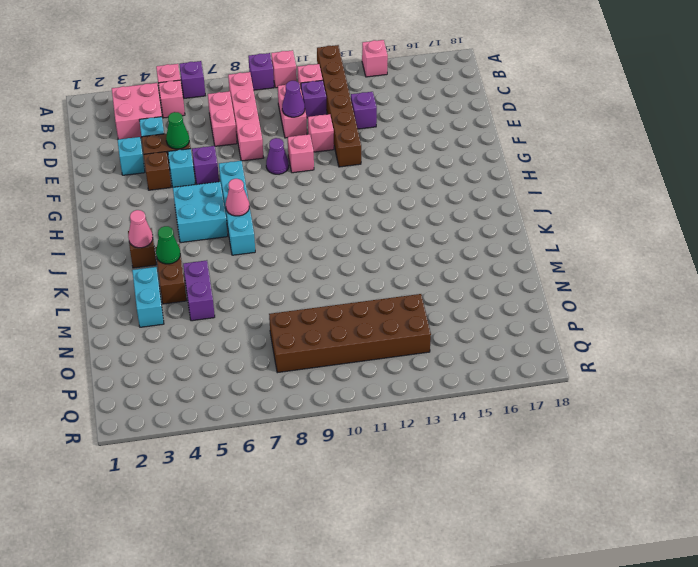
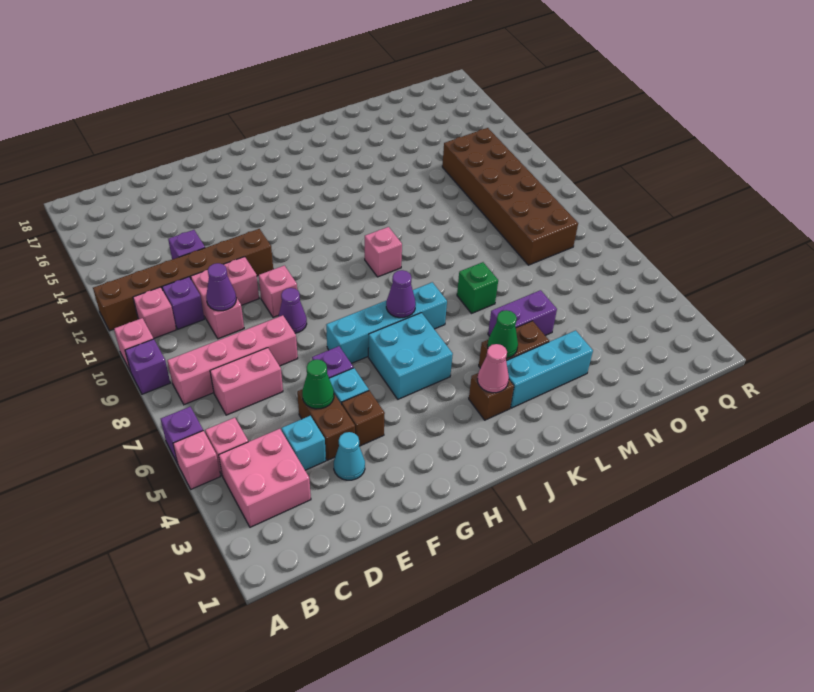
pink 1x1 brick [362,40,388,77] -> pink 1x1 brick moved to [365,227,402,277]
pink 1x2 brick [278,83,307,138] -> pink 1x2 brick turned to [191,270,244,339]
cyan 1x1 brick [118,137,145,175] -> cyan 1x1 cone [334,432,365,480]
pink 1x1 cone [226,179,249,216] -> purple 1x1 cone [386,270,416,318]
cyan 1x2 brick [132,267,164,327] -> cyan 1x3 brick [506,330,593,408]
none -> green 1x1 brick [457,262,498,313]

